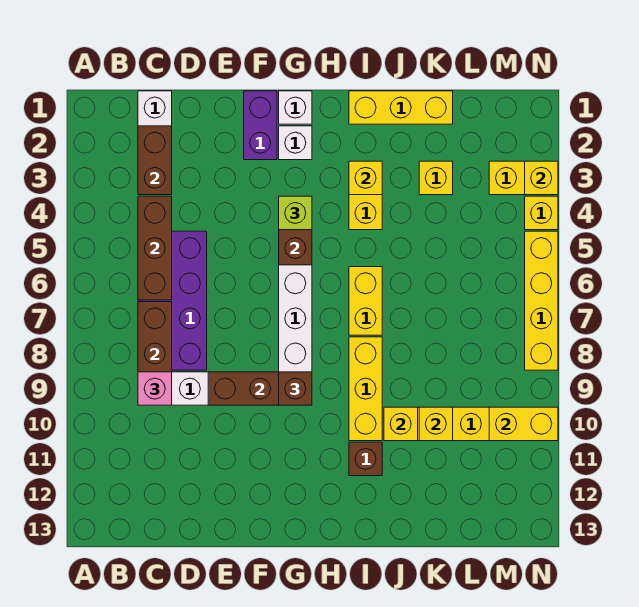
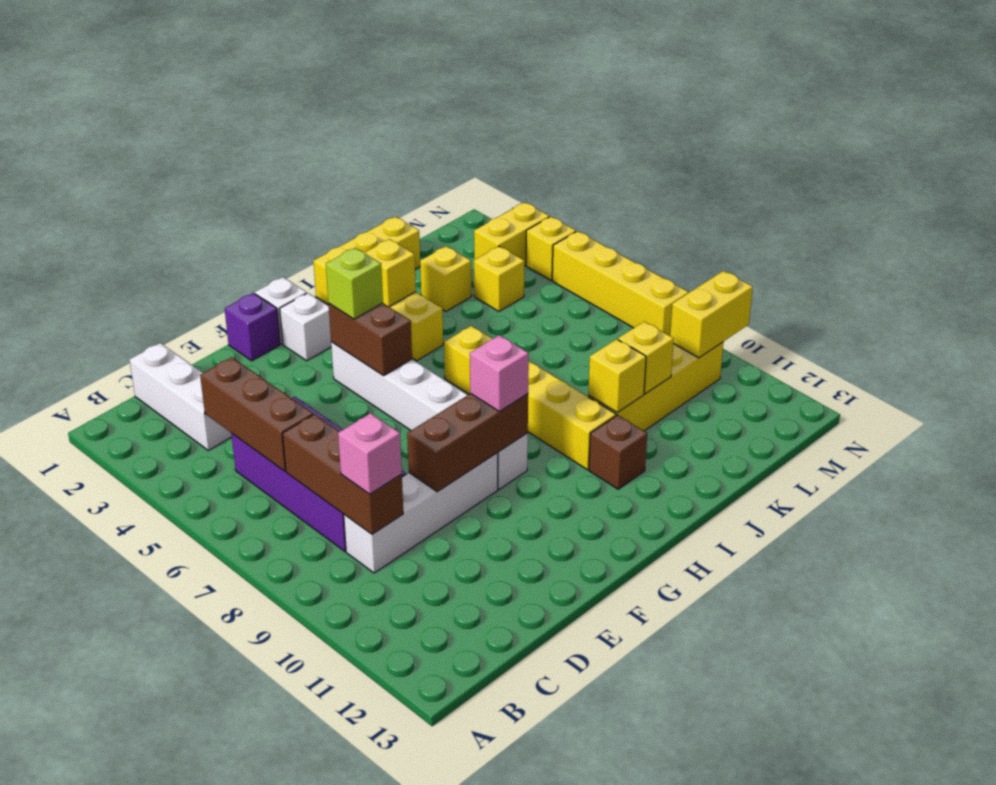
brown 1x2 brick [138,126,172,195] -> none
purple 1x2 brick [244,91,277,160] -> purple 1x1 brick [225,293,280,361]
brown 1x1 brick [279,372,312,405] -> pink 1x1 brick [470,335,529,412]
yellow 1x1 brick [525,161,558,195] -> yellow 1x1 brick moved to [474,246,524,311]

